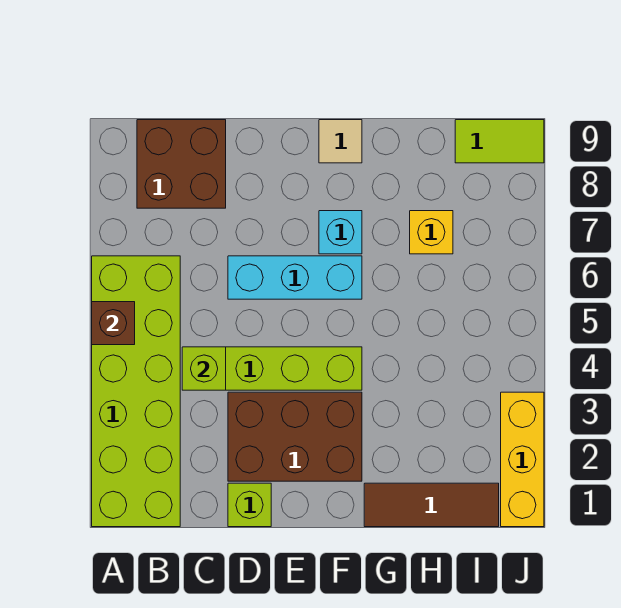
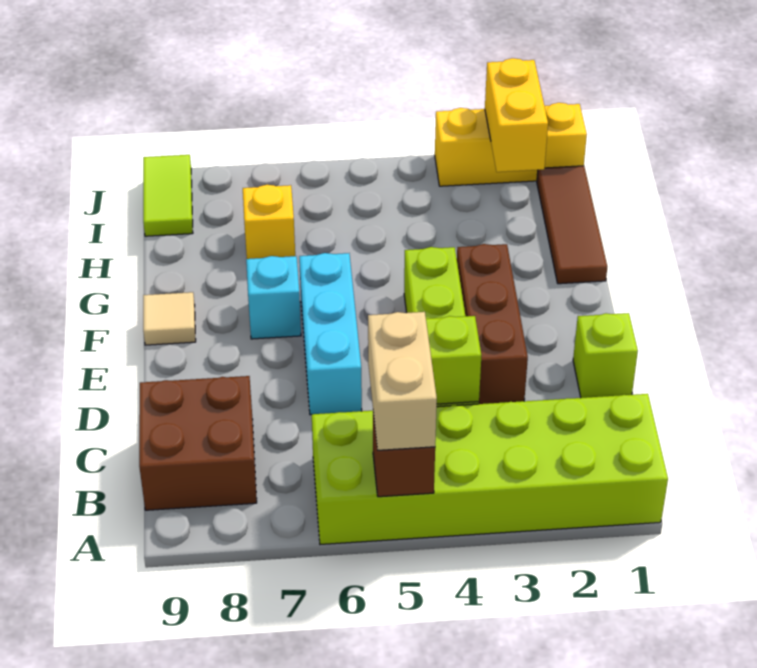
none -> tan 1x2 brick [368,312,437,450]
brown 2x3 brick [228,392,362,481] -> brown 1x3 brick [457,244,528,404]
none -> yellow 1x2 brick [485,58,548,172]

